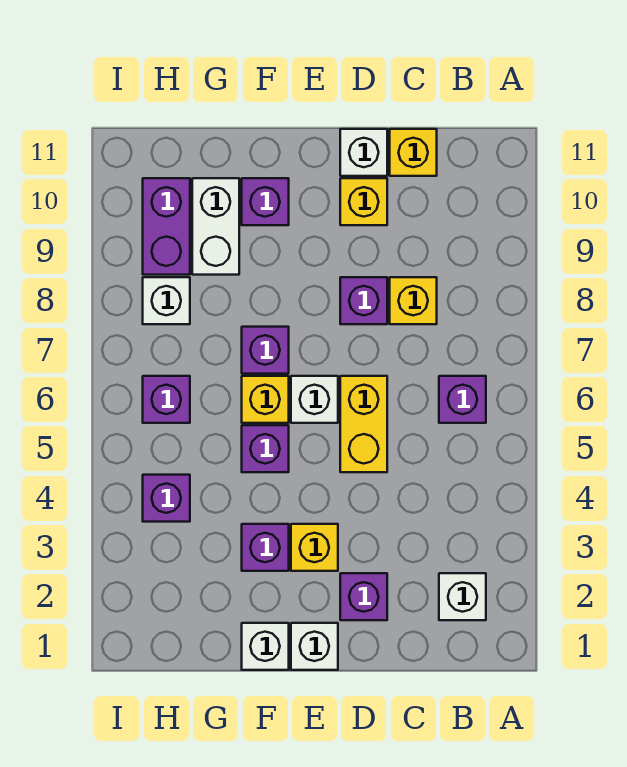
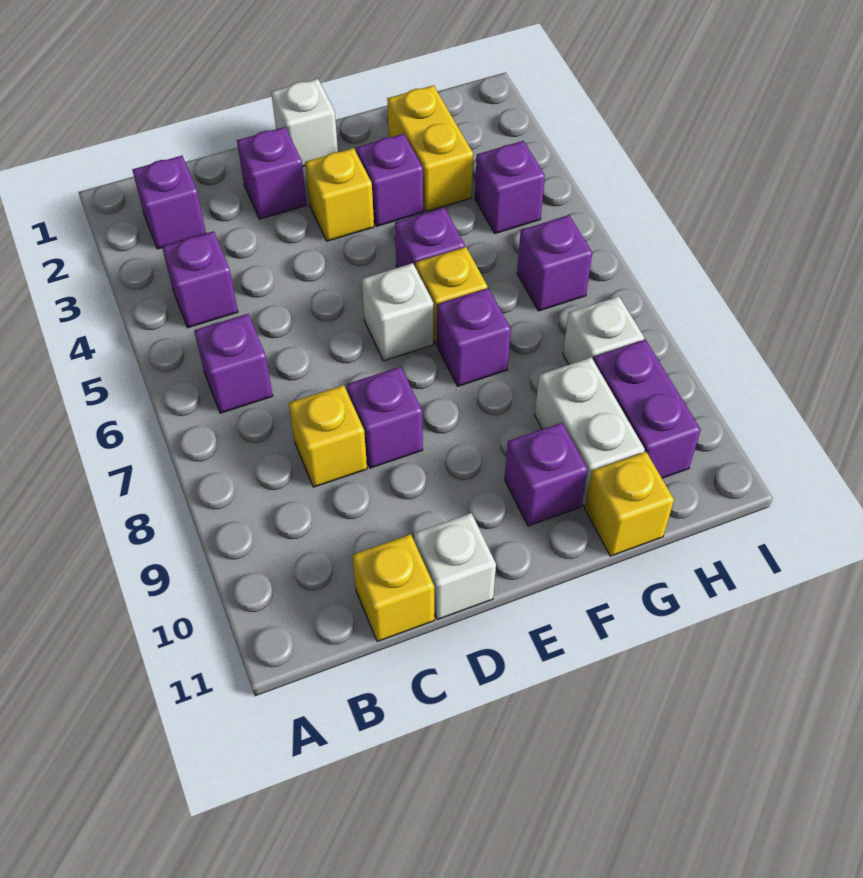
white 1x1 brick [439,573,486,620] -> purple 1x1 brick [132,156,206,249]
none -> purple 1x1 brick [162,231,238,328]
yellow 1x2 brick [340,376,387,472] -> yellow 1x2 brick moved to [387,85,473,212]
yellow 1x1 brick [340,178,387,225] -> yellow 1x1 brick moved to [585,452,674,556]
white 1x1 brick [242,623,289,670] -> none

